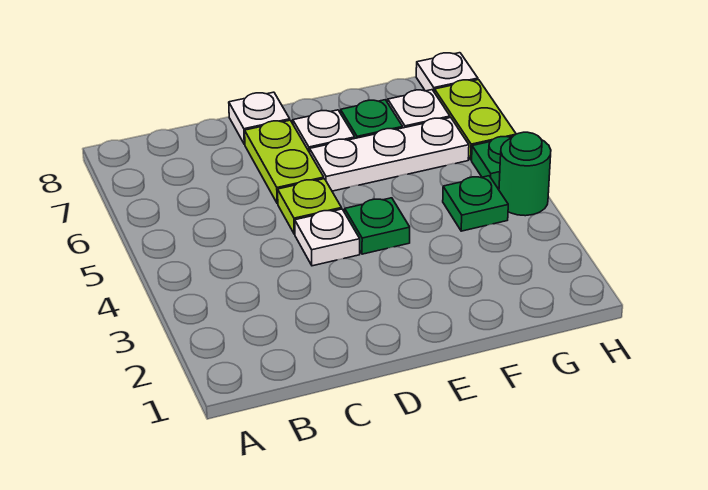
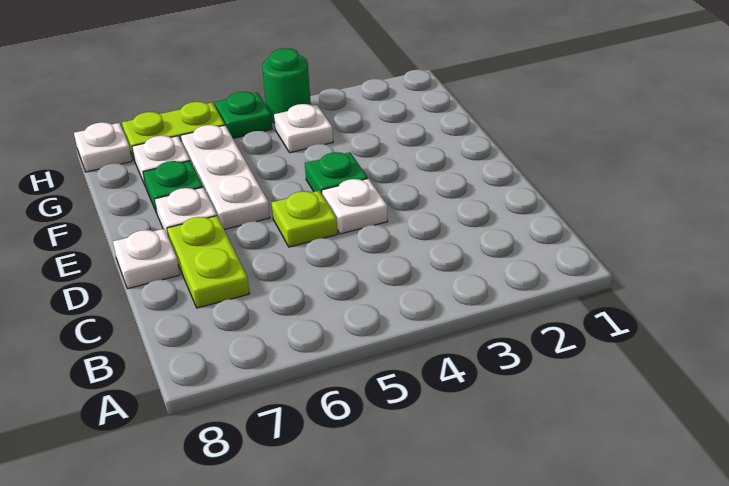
lime 1x2 plate [245,120,324,204] -> lime 1x2 plate turned to [167,216,250,308]
green 1x1 plate [443,176,508,231] -> white 1x1 plate [274,104,333,153]

